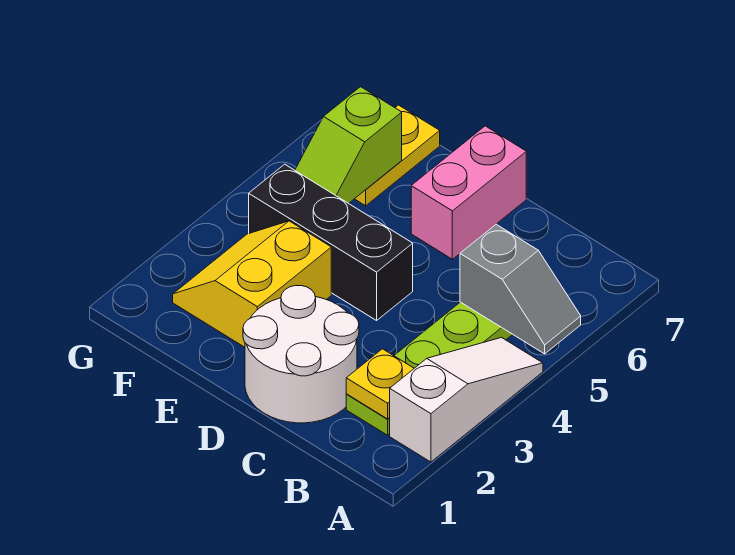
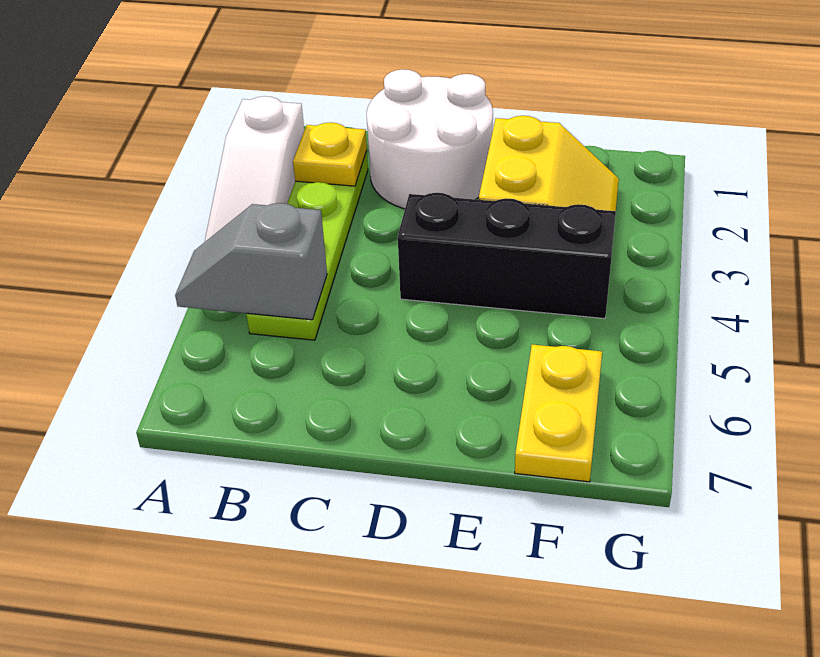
pink 1x2 brick [411,126,526,259] -> none
lime 1x2 slope [295,87,402,203] -> none

